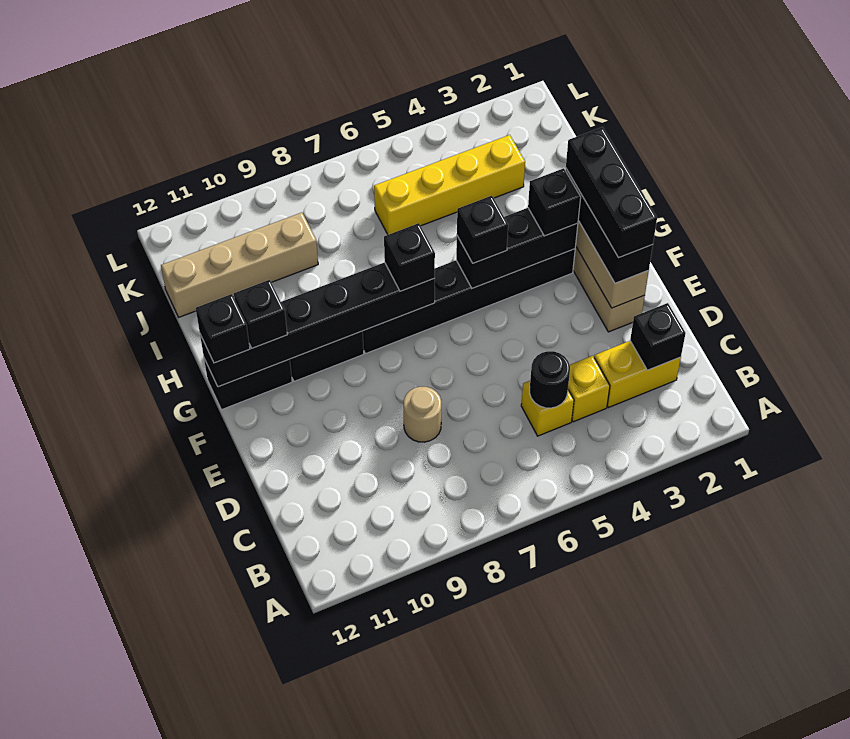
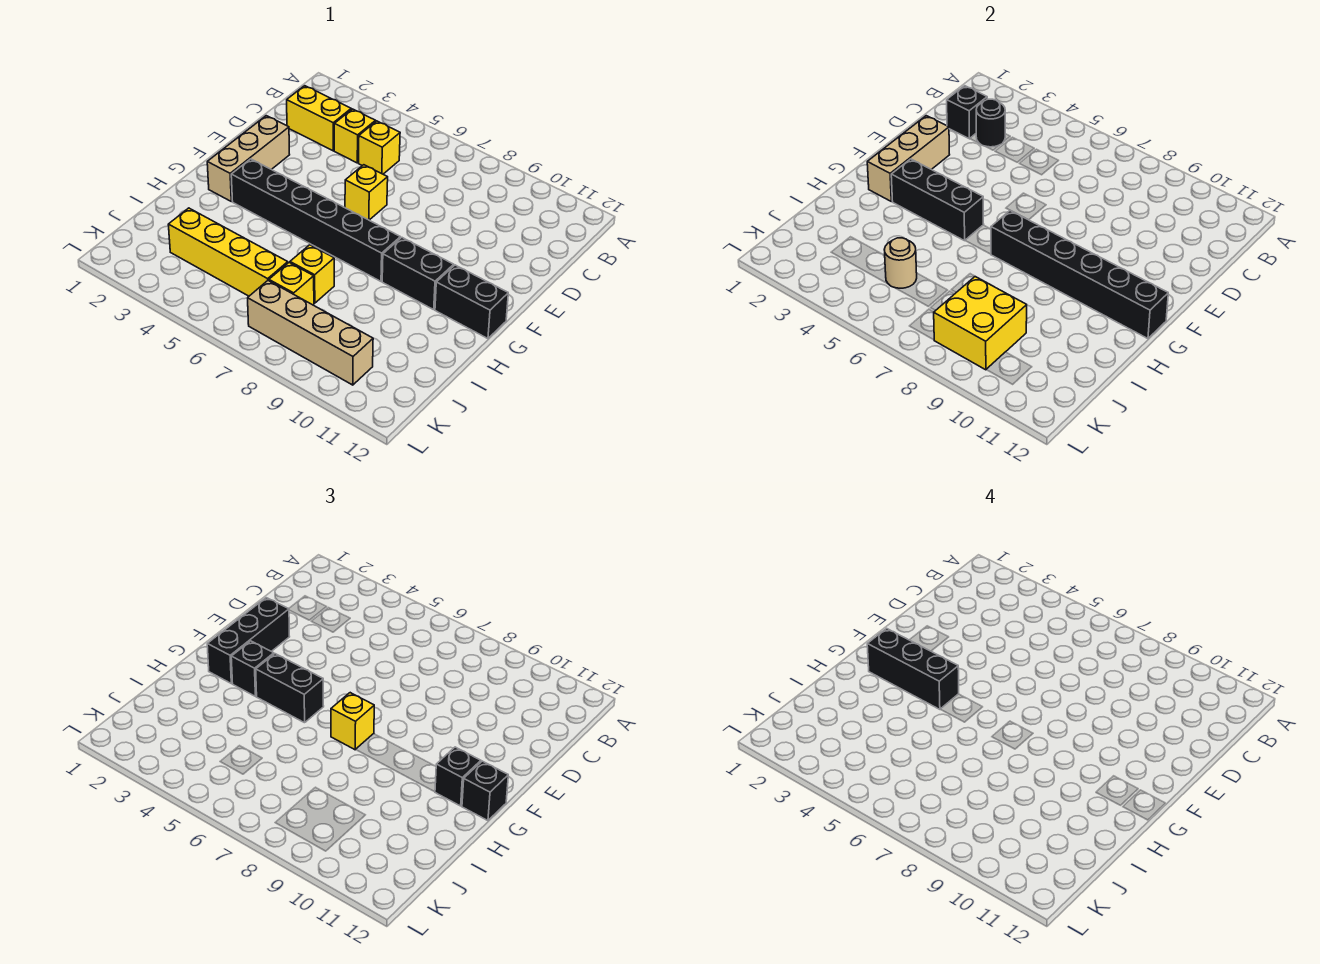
black 1x1 round brick [530,351,570,408] -> black 1x1 round brick moved to [976,99,1005,147]
tan 1x1 round brick [403,387,441,442] -> tan 1x1 round brick moved to [884,238,917,288]
black 1x3 brick [566,127,657,258] -> black 1x3 brick turned to [867,628,959,709]
none -> yellow 1x1 brick [345,165,388,220]
black 1x1 brick [457,196,508,263] -> black 1x2 brick [256,654,324,723]
black 1x1 brick [384,223,435,291] -> yellow 1x1 brick [331,693,374,750]
none -> yellow 1x1 brick [290,245,334,303]
none -> yellow 1x1 brick [269,263,314,305]
none -> yellow 2x2 brick [934,277,1027,370]
tan 1x4 brick [161,213,318,317] -> tan 1x4 brick moved to [248,281,373,385]

